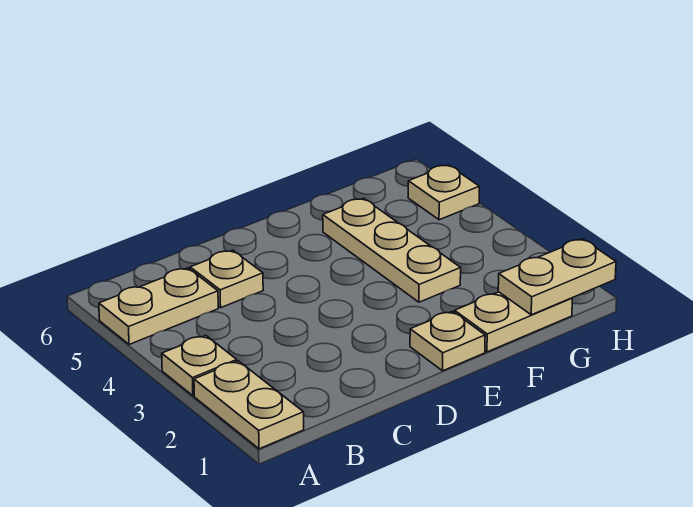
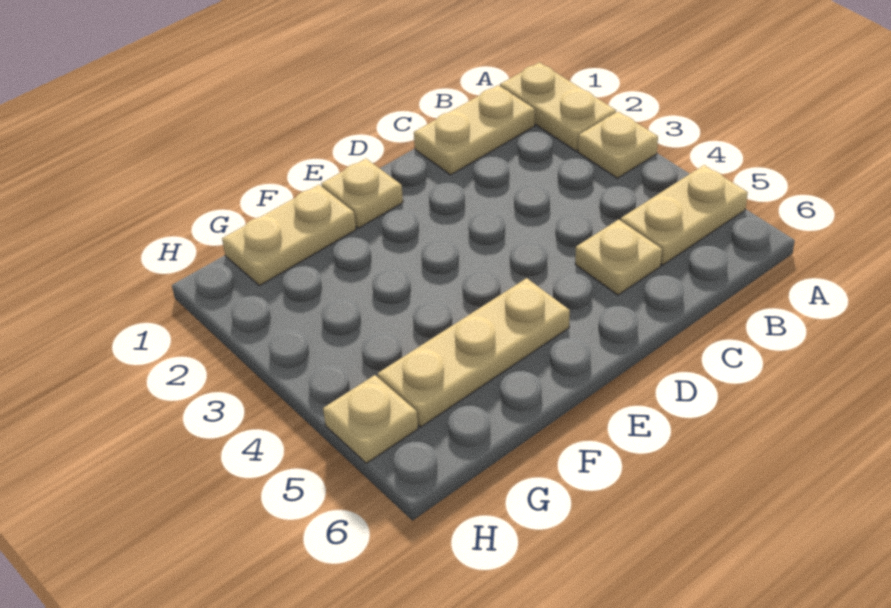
tan 1x3 plate [323,198,461,302] -> tan 1x3 plate turned to [378,278,570,427]
tan 1x2 plate [498,239,616,315] -> tan 1x2 plate moved to [414,85,535,175]

